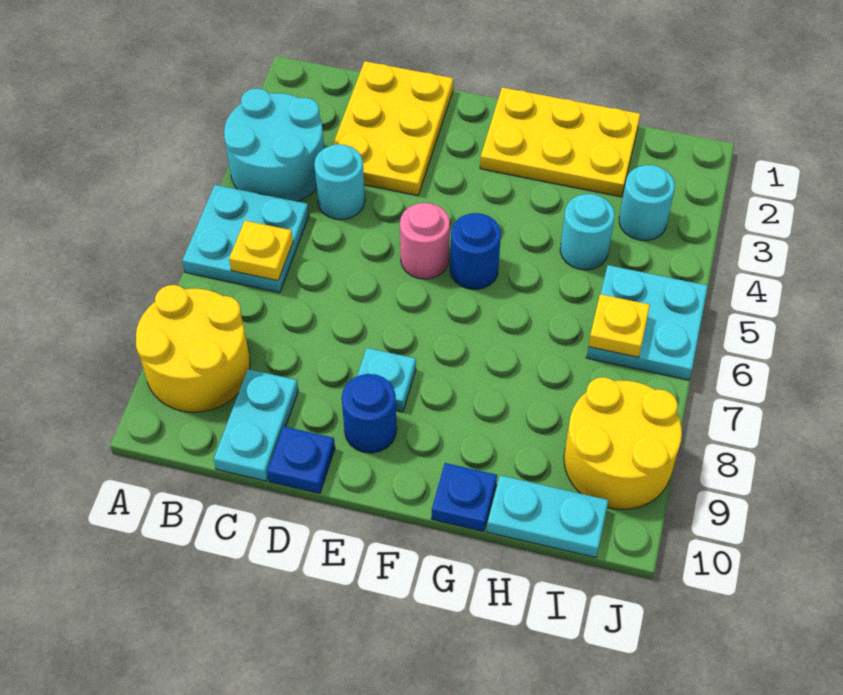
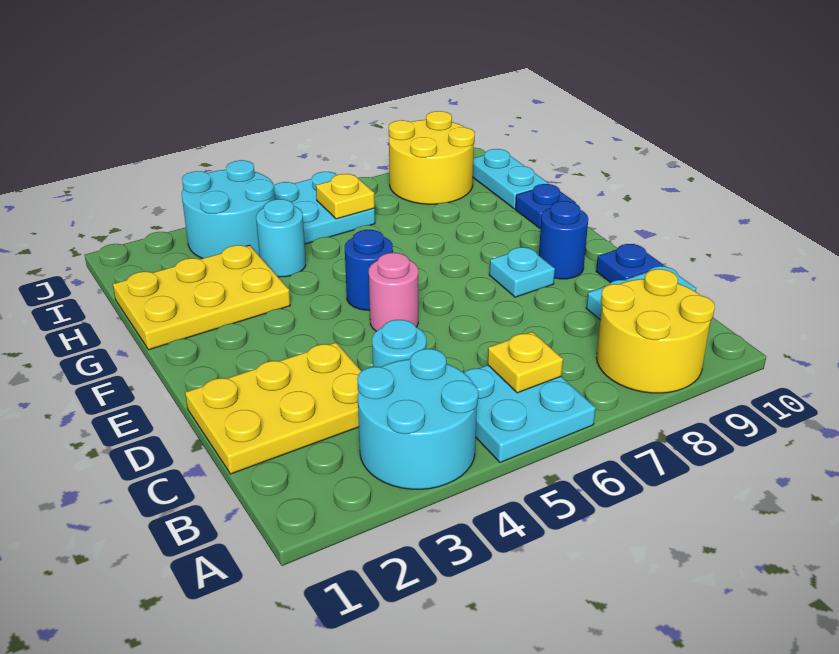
yellow 2x3 plate [480,87,640,197] -> yellow 2x3 plate turned to [113,245,290,350]
cyan 1x1 round brick [619,165,675,241] -> cyan 2x2 round brick [182,160,275,259]

